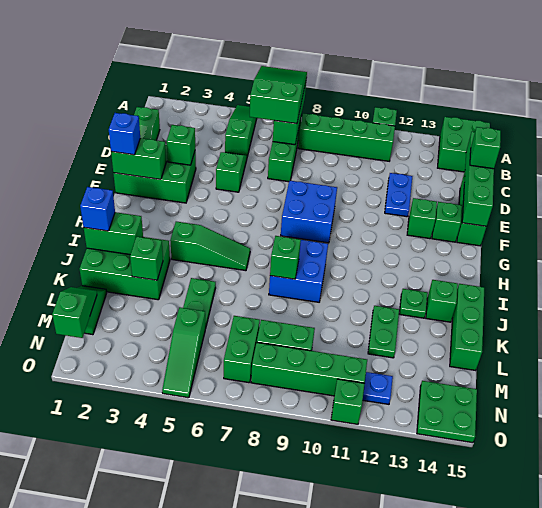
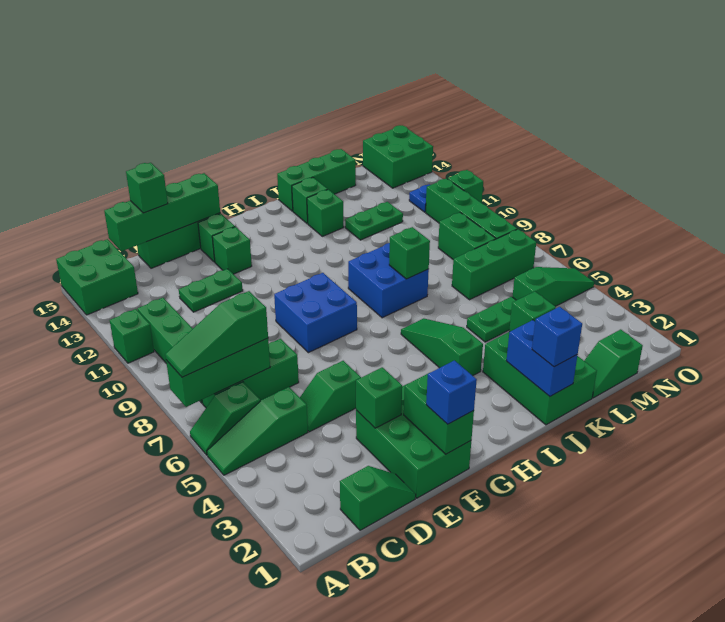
green 2x3 slope [250,66,307,124] -> green 1x3 slope [165,291,268,377]
blue 1x2 plate [385,173,412,217] -> green 1x2 plate [179,269,243,312]
green 1x2 brick [84,212,143,255] -> blue 1x2 brick [506,320,578,396]
green 1x1 plate [399,289,428,318] -> green 1x1 brick [307,190,344,236]
green 1x2 slope [52,287,97,338] -> green 1x2 slope moved to [190,382,260,455]
green 1x2 brick [224,316,260,383] -> green 1x3 brick [452,229,536,300]
green 2x2 plate [417,381,477,443] -> green 2x2 brick [363,125,433,188]

